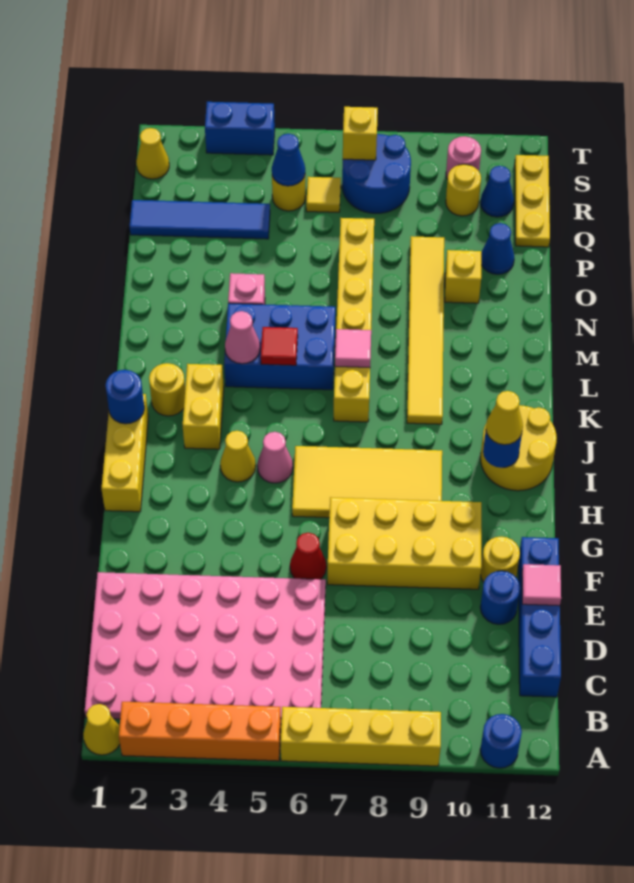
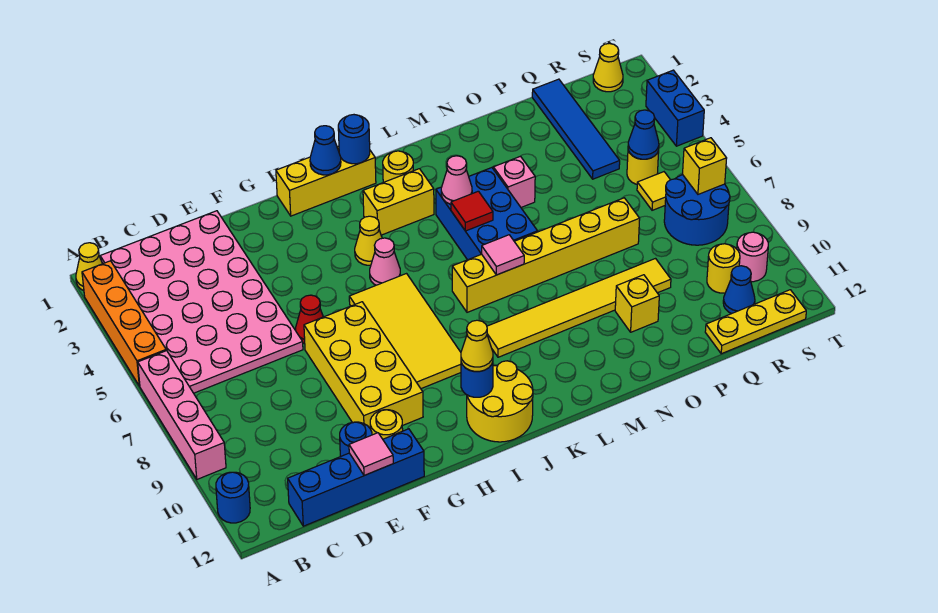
yellow 1x4 brick [280,707,441,766] -> pink 1x4 brick [138,351,226,479]
blue 1x1 cone [481,223,514,274] -> blue 1x1 cone moved to [310,126,341,175]

